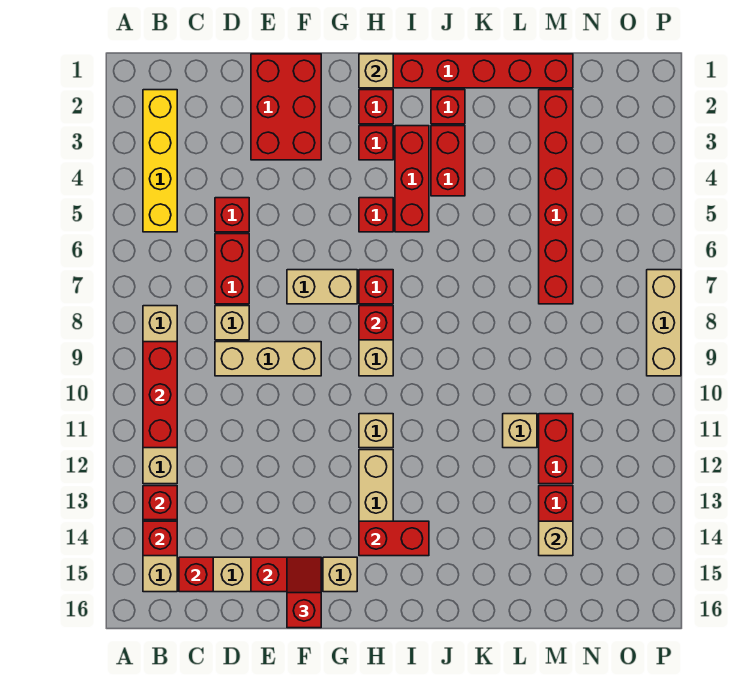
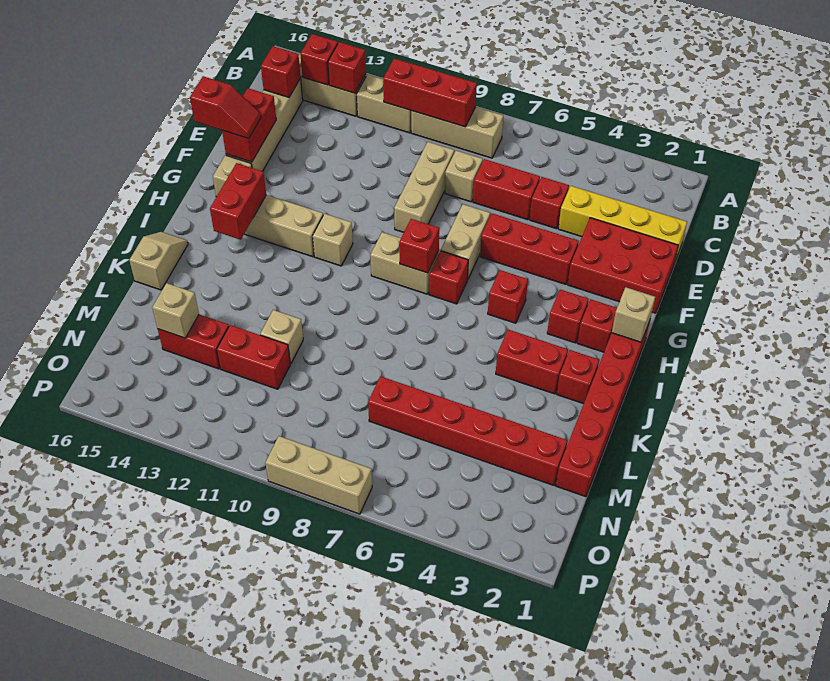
yellow 1x4 brick [143,90,177,232] -> yellow 1x4 brick moved to [558,186,687,263]
red 1x3 brick [395,126,429,232] -> red 1x3 brick moved to [480,213,579,284]
none -> tan 1x2 slope [129,232,188,290]

